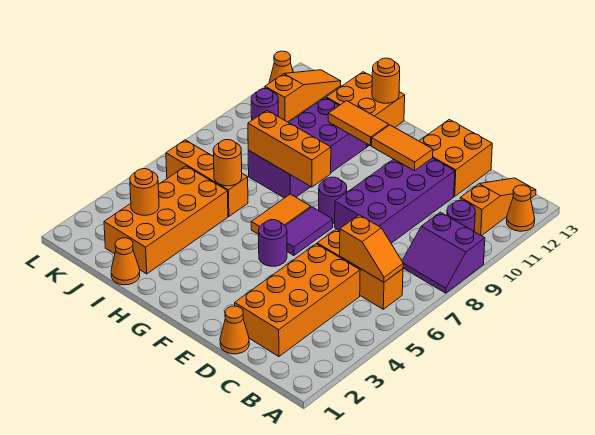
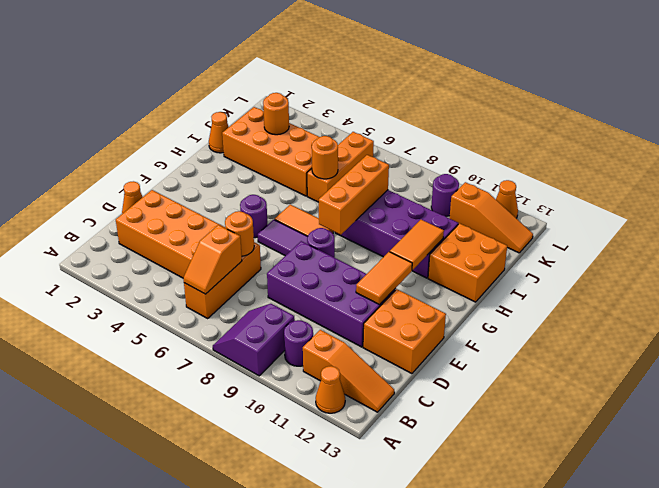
orange 1x1 round brick [372,58,400,103] -> orange 1x1 round brick moved to [225,211,254,256]

